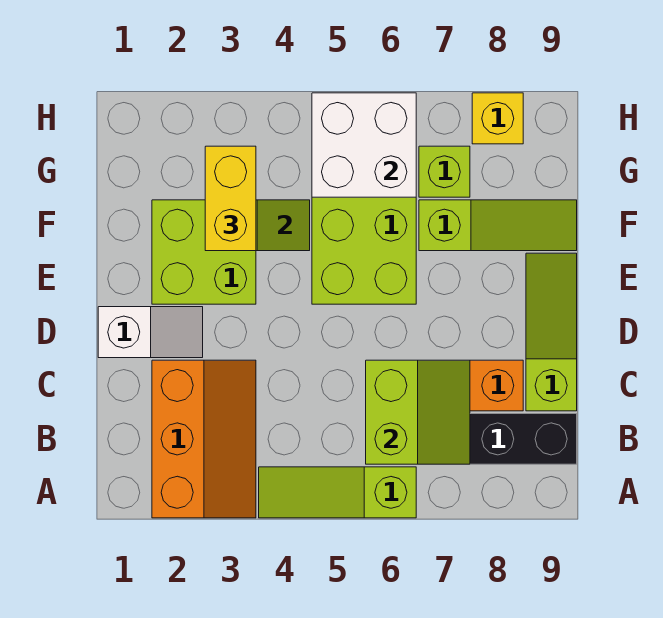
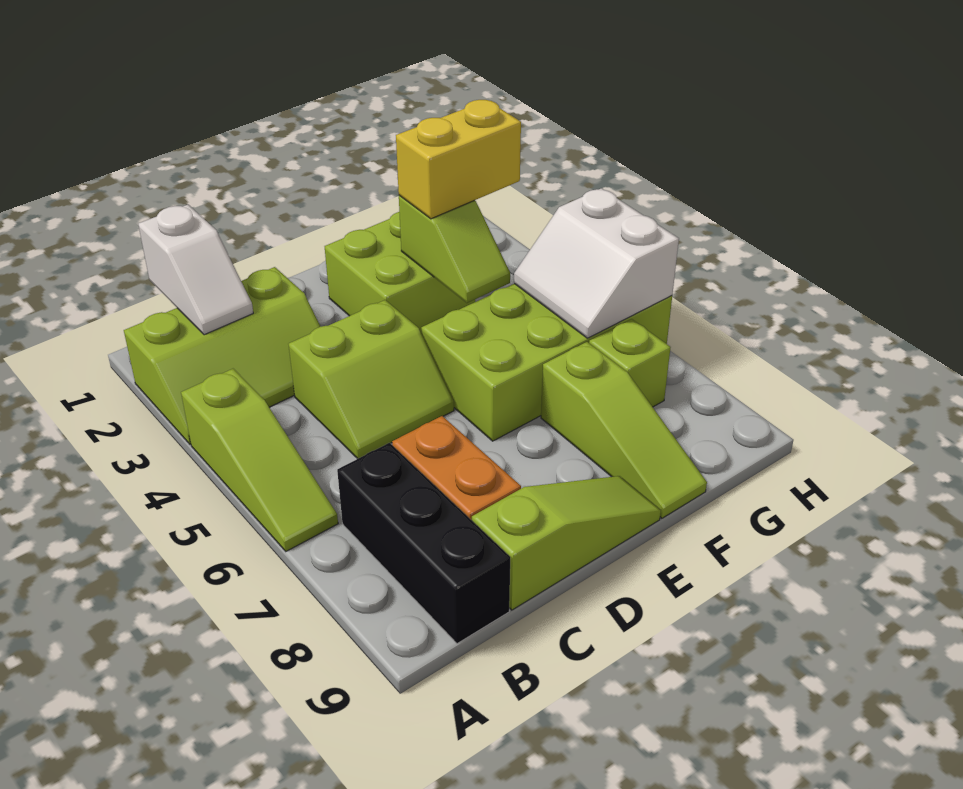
orange 2x3 slope [152,360,256,518] -> lime 2x3 slope [124,267,321,445]
lime 1x3 slope [259,467,416,518] -> lime 1x3 slope turned to [181,369,338,551]
lime 2x2 slope [366,360,470,464] -> lime 2x2 slope moved to [289,300,454,459]
white 1x2 slope [98,307,203,358] -> white 1x2 slope moved to [138,205,253,335]
white 2x2 brick [312,93,416,197] -> white 2x2 slope [514,188,679,338]
yellow 1x1 brick [472,93,523,144] -> none

